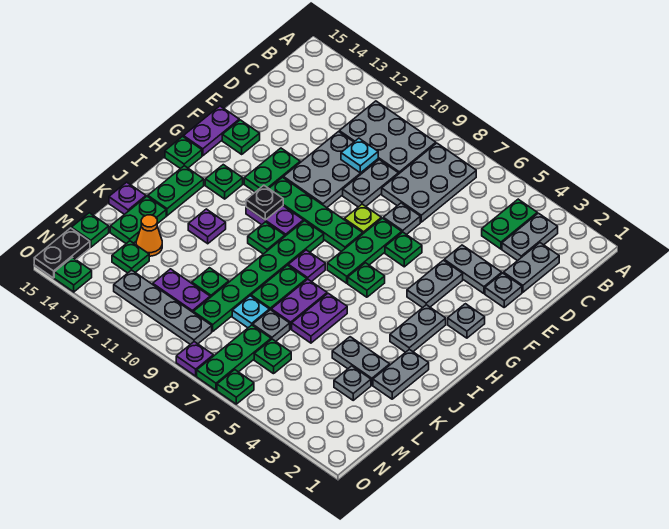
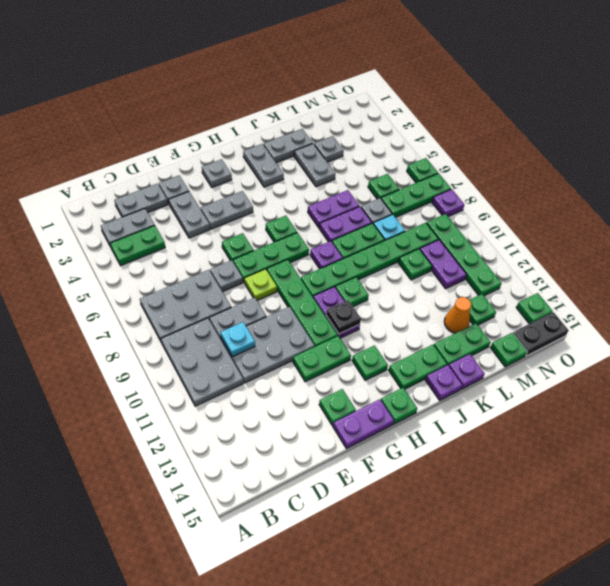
grey 1x2 plate [390,305,446,352] -> grey 1x2 plate turned to [243,144,284,187]
purple 1x1 plate [188,209,226,244] -> purple 1x1 plate moved to [425,365,462,400]
grey 1x4 plate [114,270,212,344] -> green 1x4 plate [427,214,501,296]

